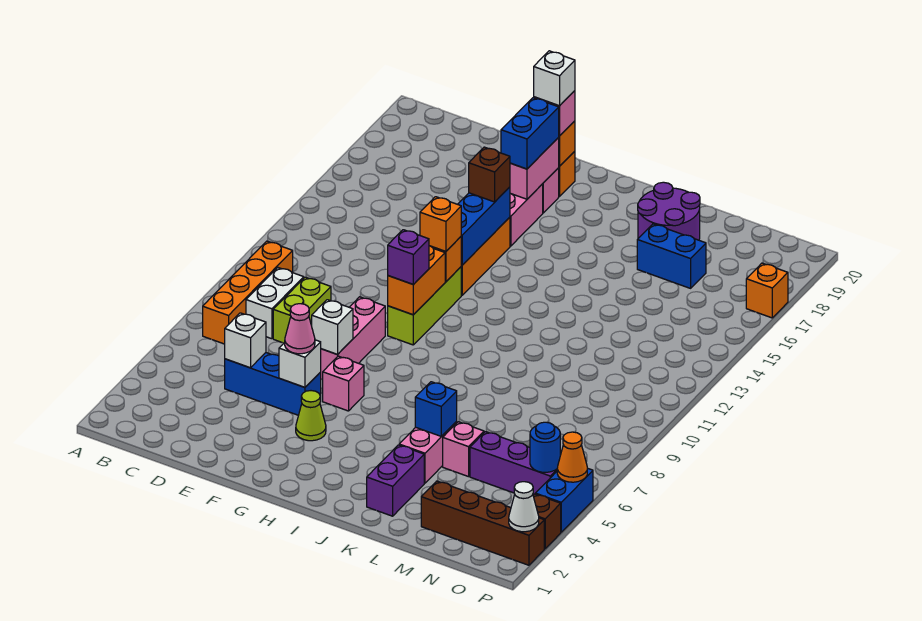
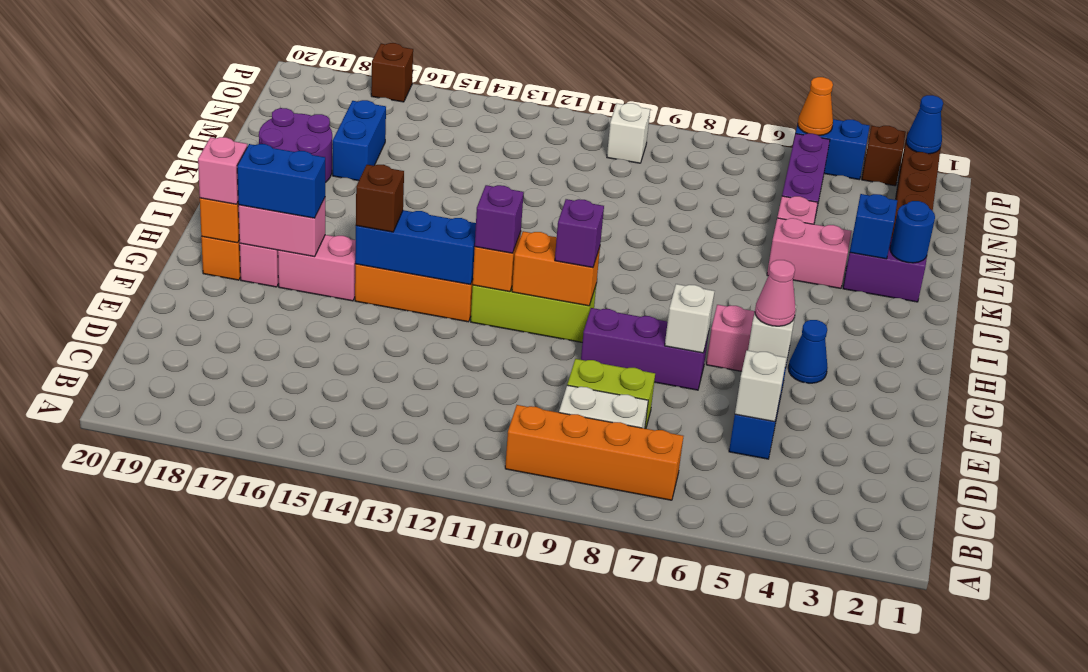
pink 1x3 brick [321,297,385,379] -> purple 1x3 brick [581,308,709,390]
lime 1x1 cone [296,391,326,441] -> blue 1x1 cone [788,320,828,383]
orange 1x1 brick [420,197,461,252] -> purple 1x1 brick [475,185,524,253]
white 1x1 brick [534,51,575,106] -> white 1x1 brick moved to [607,103,650,163]
blue 1x1 brick [415,382,457,436] -> blue 1x1 brick moved to [850,194,897,259]
blue 1x1 round brick [530,422,560,472] -> blue 1x1 round brick moved to [890,201,935,263]
white 1x1 cone [509,482,539,532] -> blue 1x1 cone [906,95,943,154]
orange 1x1 brick [746,263,788,318] -> brown 1x1 brick [371,43,413,102]

